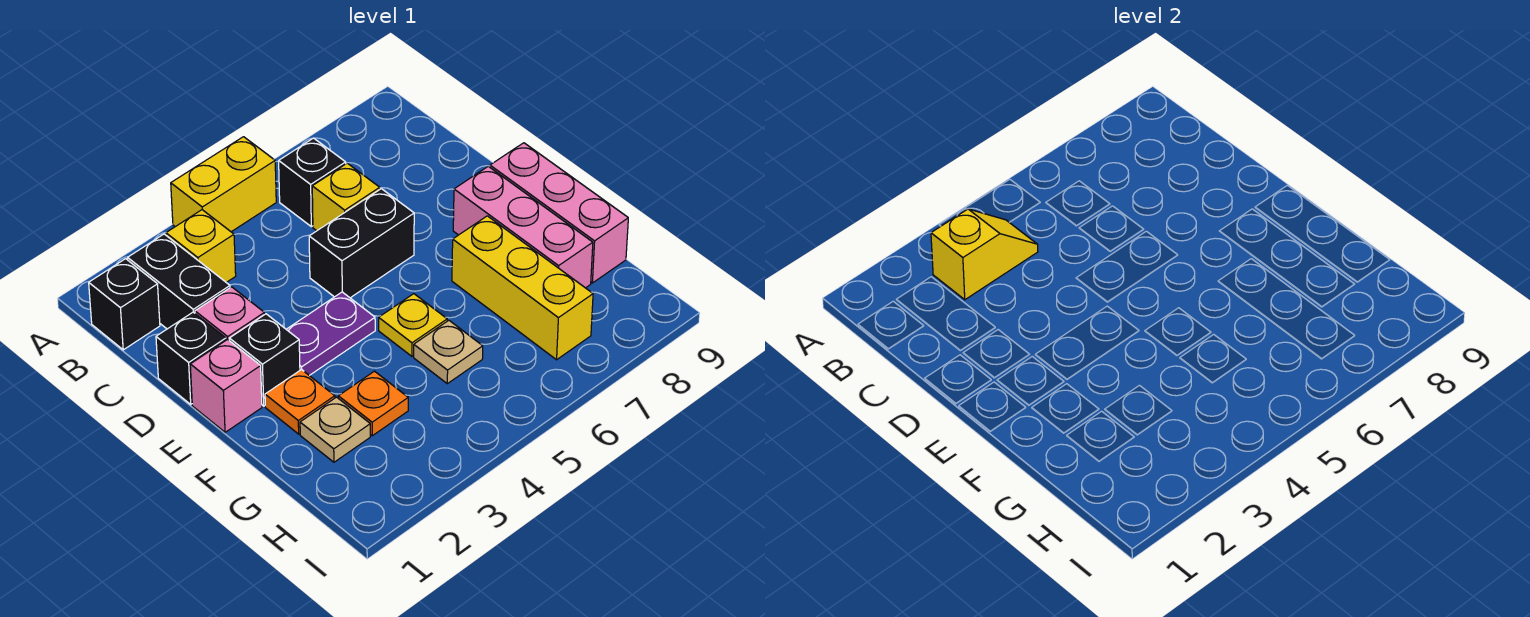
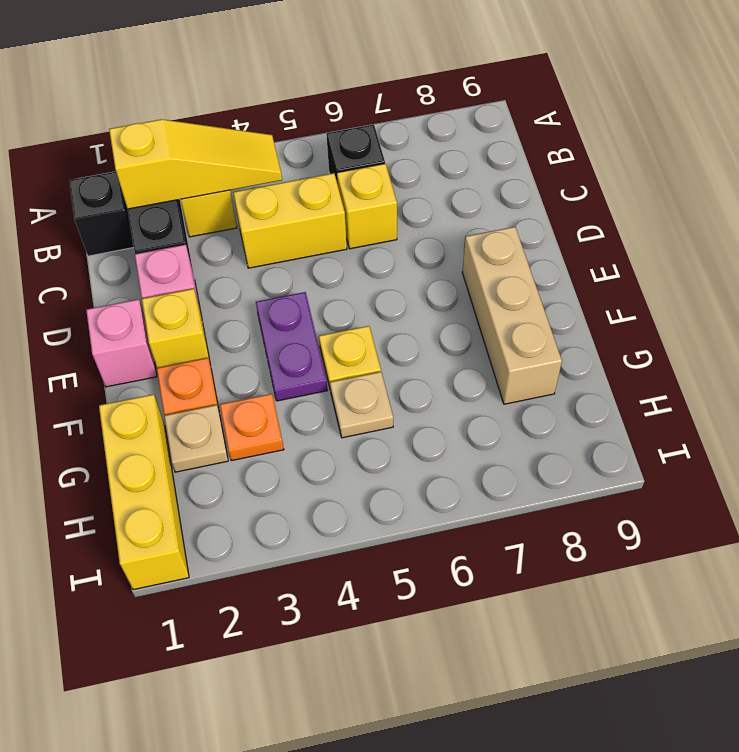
yellow 1x2 brick [171,137,276,232] -> yellow 1x2 brick moved to [233,173,347,268]
yellow 1x2 slope [931,209,1038,300] -> yellow 1x3 slope [109,119,282,209]
black 1x1 brick [156,312,226,404] -> none
black 1x2 brick [309,189,414,298] -> none
black 1x1 brick [229,314,300,406] -> yellow 1x1 brick [142,289,210,368]
purple 1x2 plate [286,292,375,375] -> purple 1x2 plate turned to [256,292,328,401]
pink 1x3 brick [453,166,593,288] -> tan 1x3 brick [462,227,562,404]
pink 1x3 brick [490,143,628,283] -> none
yellow 1x3 brick [452,216,593,360] -> yellow 1x3 brick moved to [99,394,189,590]

